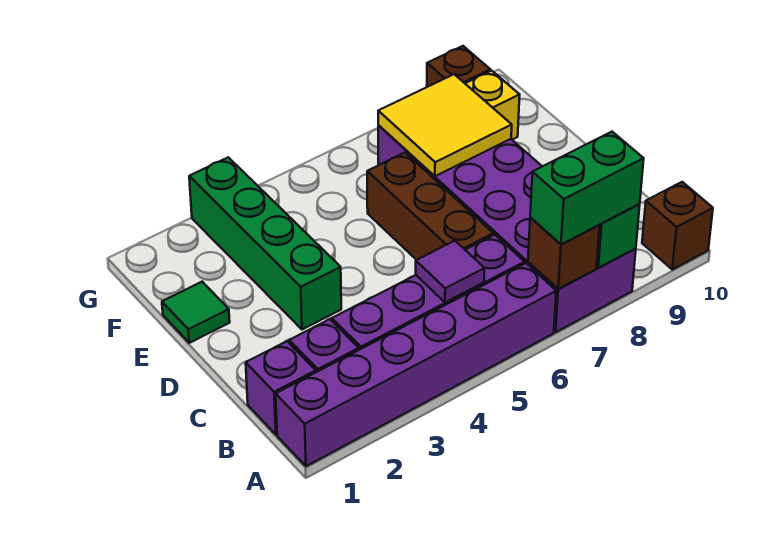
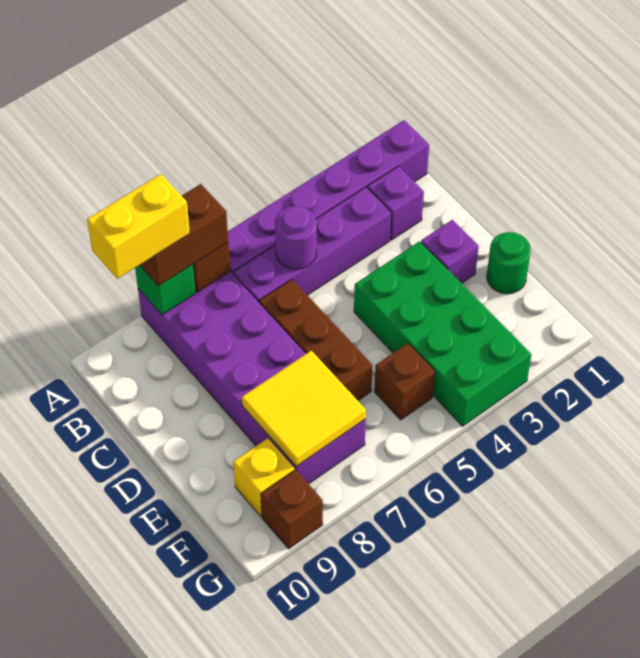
green 1x2 brick [530,132,644,244] -> brown 1x2 brick [140,184,228,286]
none -> yellow 1x2 brick [87,174,190,279]
brown 1x1 brick [642,182,713,270] -> brown 1x1 brick moved to [374,343,435,420]
purple 1x1 brick [246,341,316,434] -> purple 1x1 brick moved to [421,220,479,283]
purple 1x1 tile [416,241,485,302] -> purple 1x1 round brick [275,206,317,269]
green 1x4 brick [189,157,341,330] -> green 2x4 brick [354,241,532,426]
green 1x1 tile [162,282,230,343] -> green 1x1 round brick [487,232,531,294]

